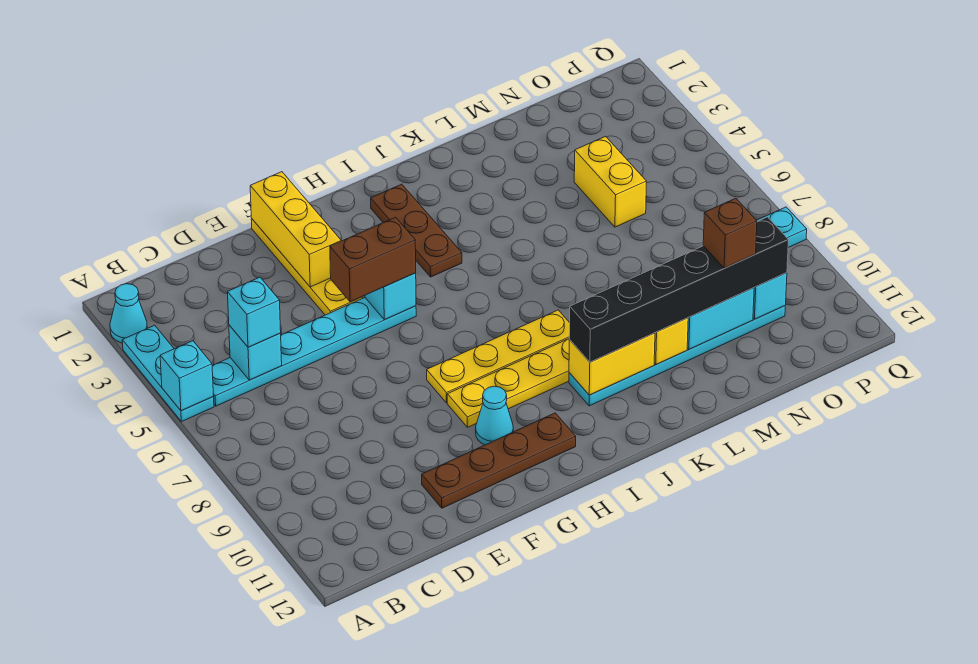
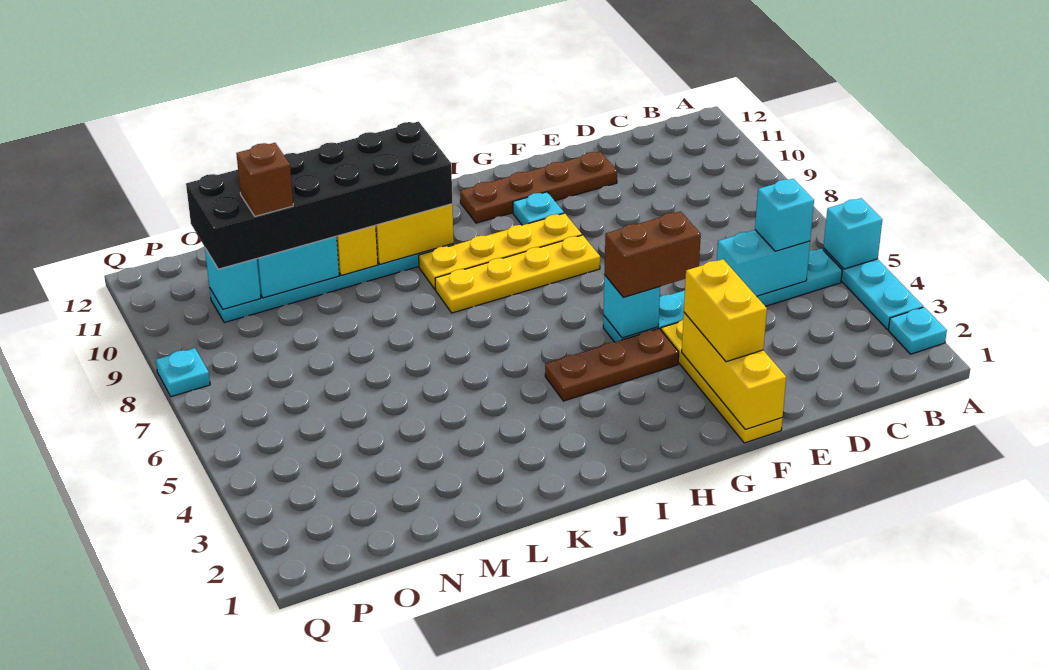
cyan 1x1 cone [110,284,147,343] -> cyan 1x1 plate [888,307,947,354]
cyan 1x1 brick [229,325,282,380] -> cyan 1x2 brick [717,230,810,296]
cyan 1x1 cone [476,386,513,445] -> cyan 1x1 plate [513,192,564,225]
brown 1x3 plate [371,184,462,277] -> brown 1x3 plate turned to [545,329,679,401]
black 1x6 brick [569,217,788,362] -> black 2x6 brick [186,122,452,269]
yellow 1x2 brick [574,136,647,227] -> yellow 1x2 brick moved to [684,259,767,362]

